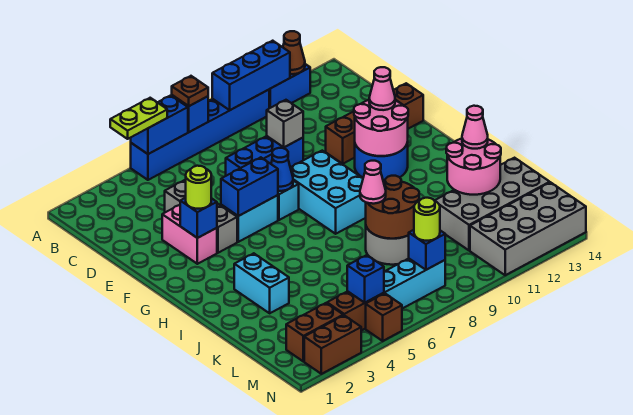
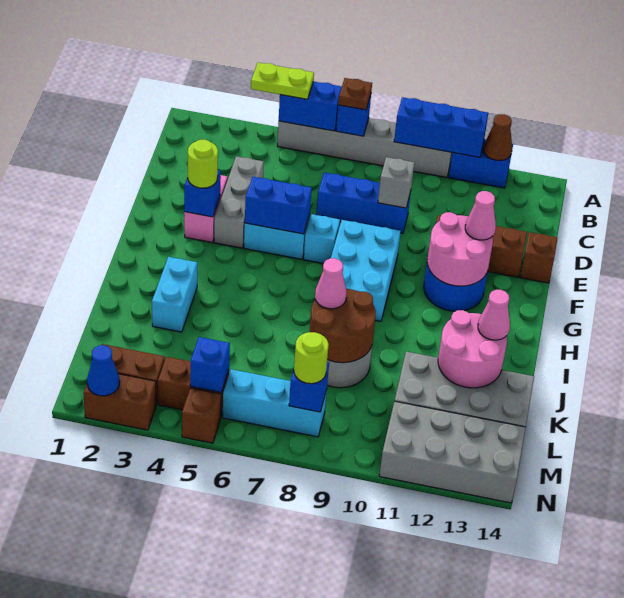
blue 1x6 brick [131,90,269,180] -> grey 1x6 brick [277,118,452,178]
blue 1x1 cone [271,148,293,191] -> blue 1x1 cone moved to [87,345,120,396]

